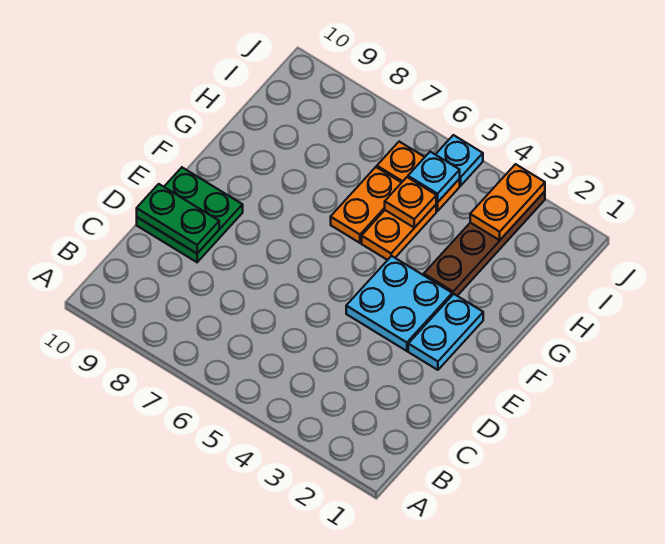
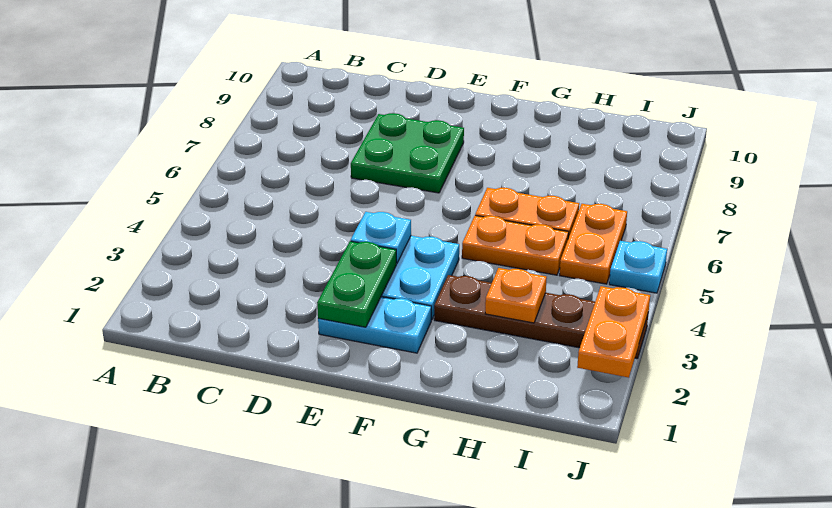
green 2x2 plate [137,168,243,262] -> green 2x2 plate moved to [351,113,464,193]
green 1x2 plate [137,184,219,253] -> green 1x2 plate moved to [317,241,397,327]
orange 1x1 plate [385,177,436,228] -> orange 1x1 plate moved to [485,268,547,323]
orange 1x2 plate [470,164,545,240] -> orange 1x2 plate turned to [577,286,650,378]
cyan 1x1 plate [408,152,460,202] -> cyan 1x1 plate moved to [351,212,411,263]

